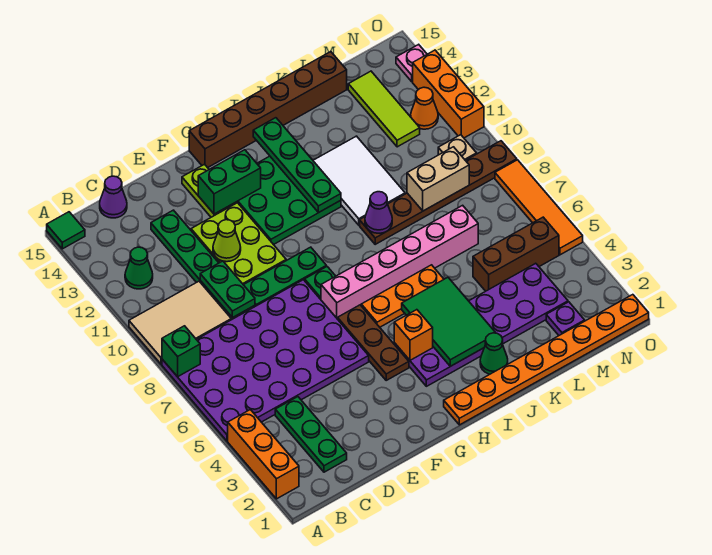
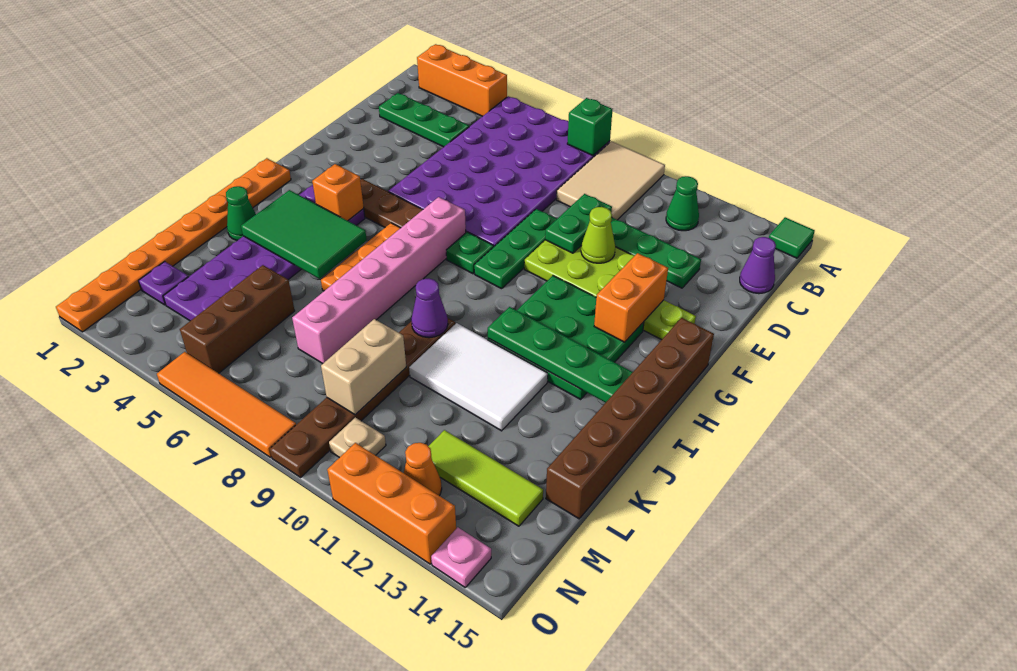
green 1x2 plate [200,261,255,318] -> green 1x2 plate turned to [545,194,612,253]
green 1x2 brick [198,150,261,214] -> orange 1x2 brick [594,253,668,342]

